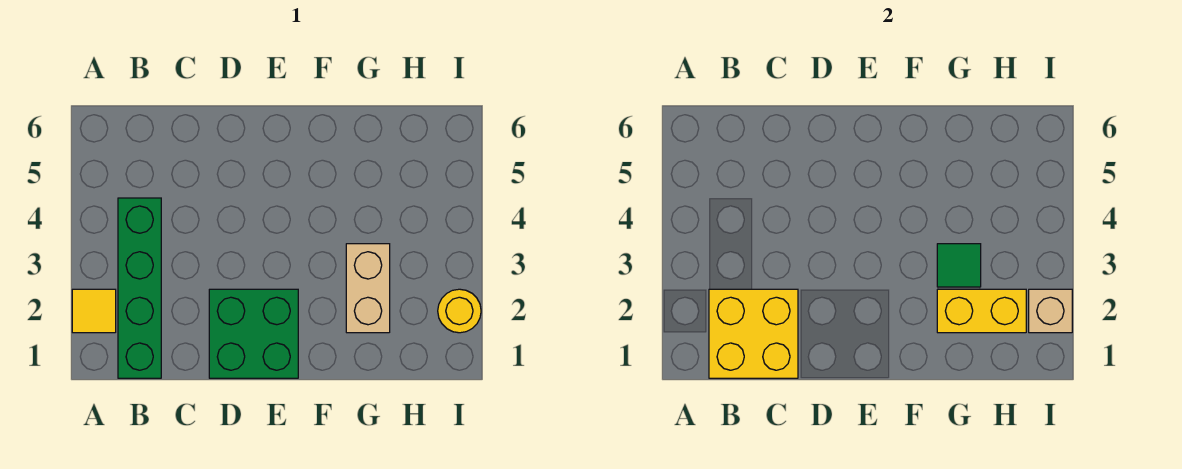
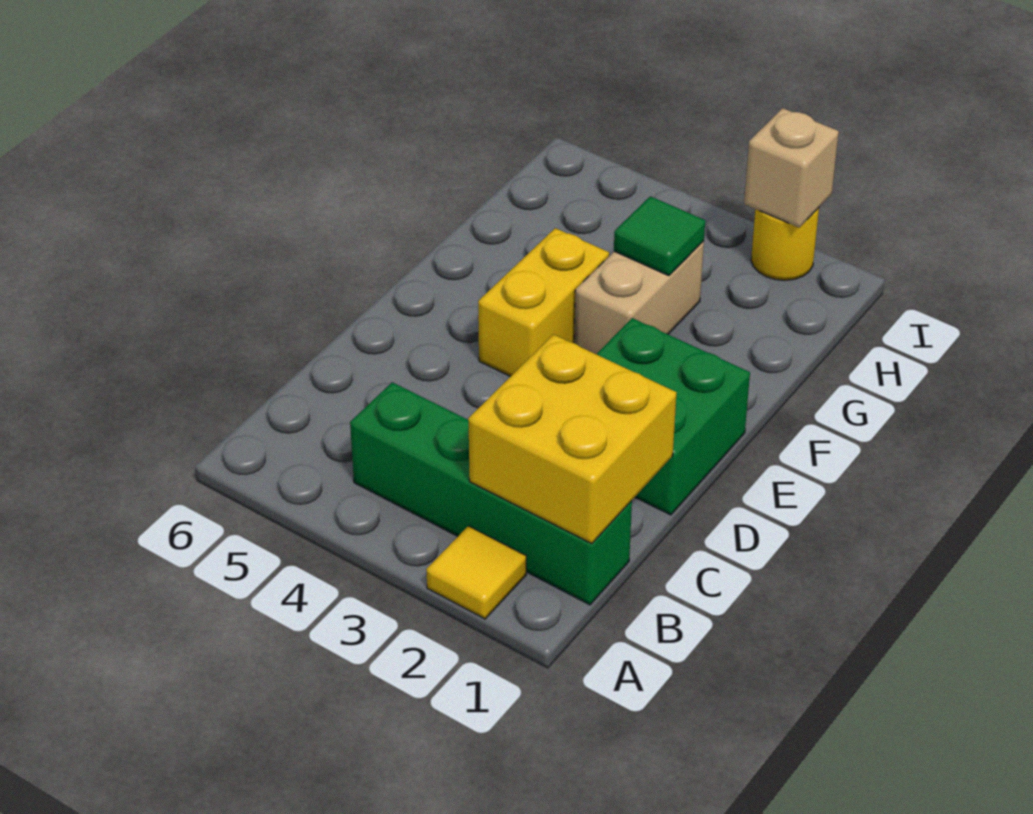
tan 1x2 brick [346,244,390,333] -> tan 1x2 brick turned to [574,241,704,354]
yellow 1x2 brick [937,289,1026,333] -> yellow 1x2 brick moved to [478,228,609,377]

